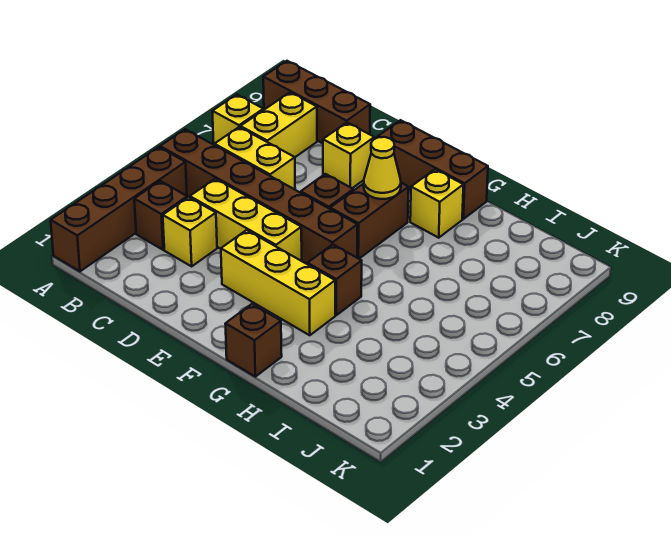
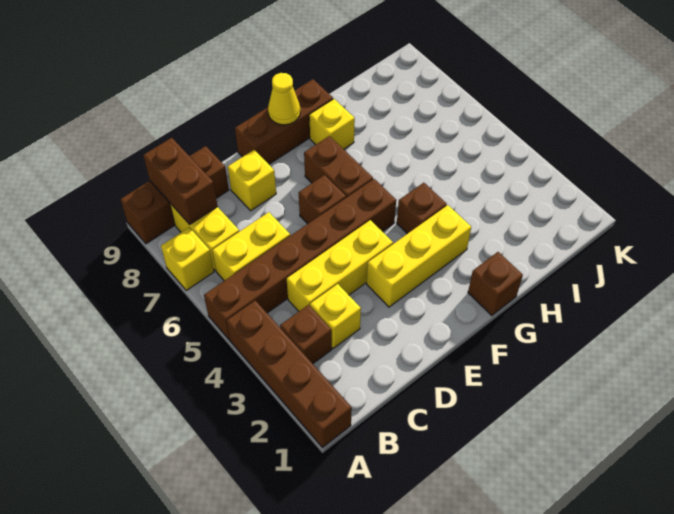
none -> brown 1x2 brick [143,138,218,225]
yellow 1x1 cone [364,137,401,199] -> yellow 1x1 cone moved to [268,73,300,125]

